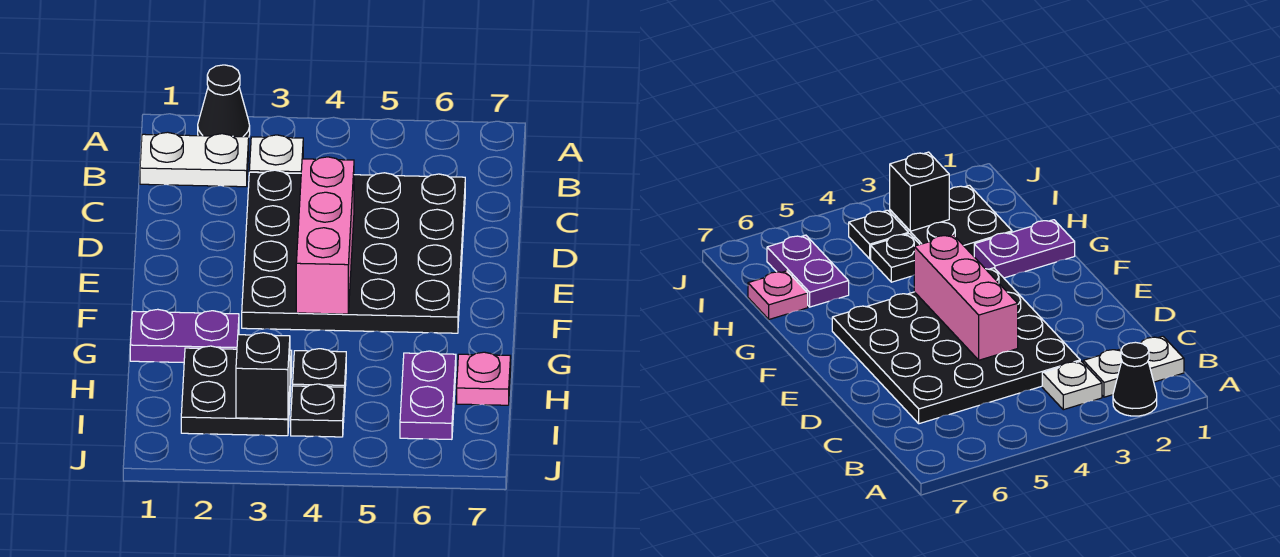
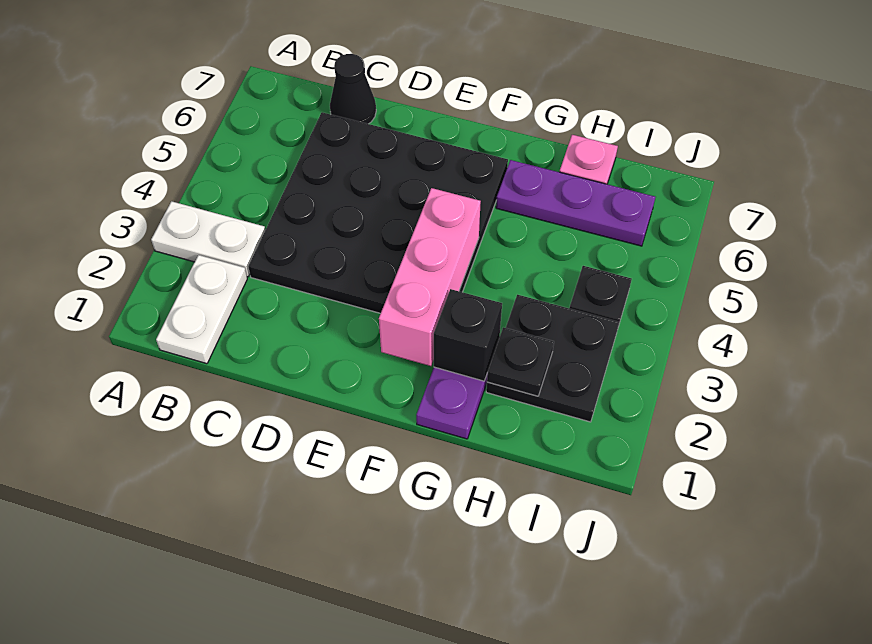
black 1x1 cone [198,65,250,137] -> black 1x1 cone moved to [330,54,376,124]
white 1x1 plate [249,135,303,173] -> white 1x2 plate [151,201,265,277]
pink 1x3 brick [296,157,354,314] -> pink 1x3 brick turned to [379,188,481,366]
black 1x1 plate [293,349,346,387] -> black 1x1 plate moved to [487,327,554,396]
purple 1x2 plate [400,351,456,439] -> purple 1x3 plate [496,160,655,246]
black 1x1 brick [236,333,290,419] -> black 1x1 brick moved to [434,289,502,381]

